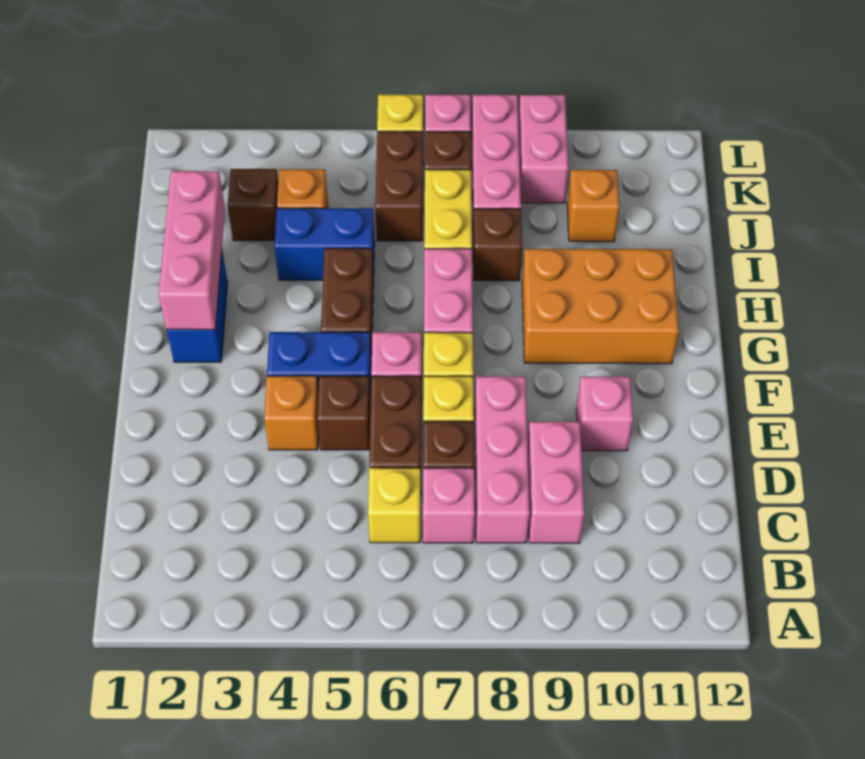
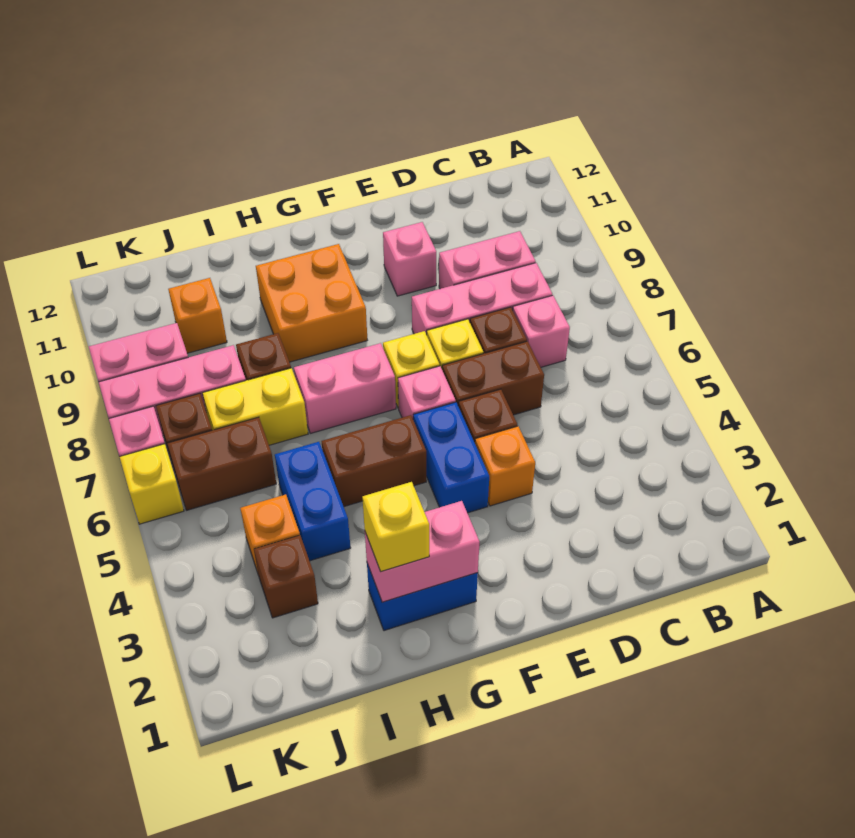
yellow 1x1 brick [368,468,421,543] -> yellow 1x1 brick moved to [362,482,429,572]
pink 1x3 brick [159,171,225,330] -> pink 1x2 brick [365,501,480,602]
orange 2x3 brick [522,249,679,364] -> orange 2x2 brick [256,244,367,362]

